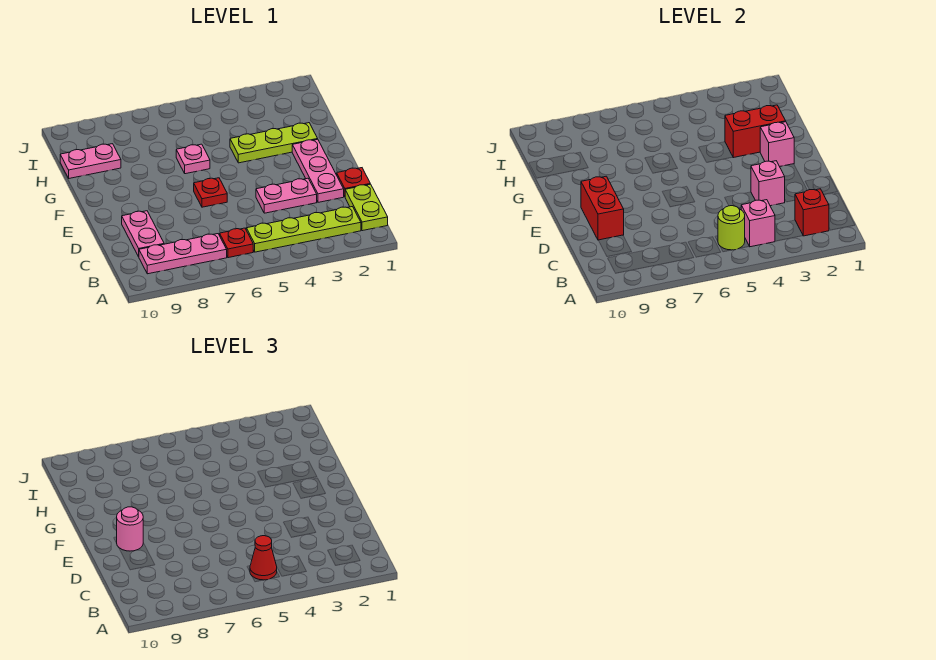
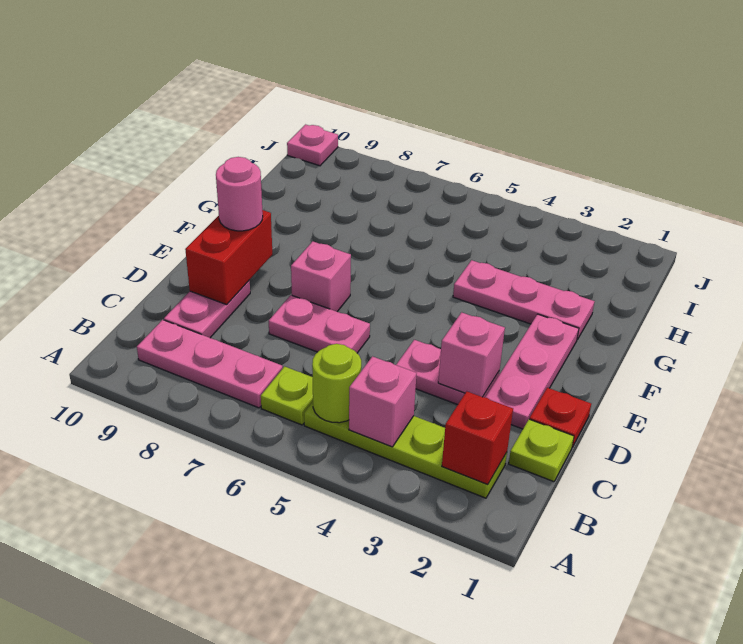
lime 1x2 plate [345,184,388,231] -> lime 1x1 plate [509,419,574,482]
red 1x1 cone [250,536,277,580] -> none
red 1x1 plate [220,228,253,258] -> lime 1x1 plate [261,366,313,425]
red 1x1 plate [194,178,227,207] -> none
pink 1x1 brick [760,122,794,167] -> pink 1x1 brick moved to [291,241,351,311]
lime 1x3 plate [230,123,317,163] -> pink 1x3 plate [453,260,595,340]
red 1x2 brick [725,105,786,158] -> none
pink 1x1 plate [176,144,210,174] -> pink 1x1 plate moved to [287,125,338,166]
pink 1x2 plate [60,144,121,178] -> pink 1x2 plate moved to [269,295,370,353]

